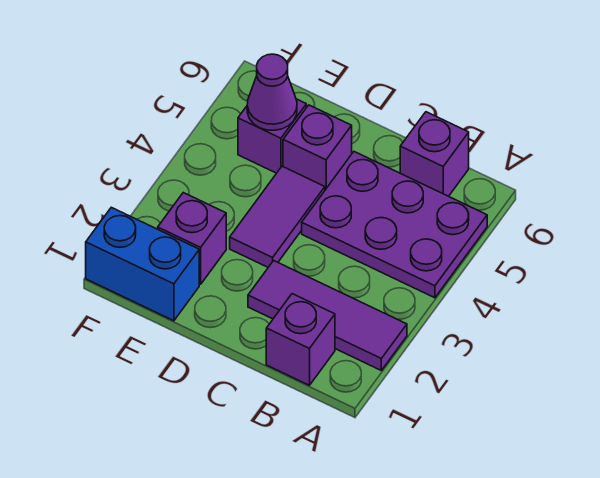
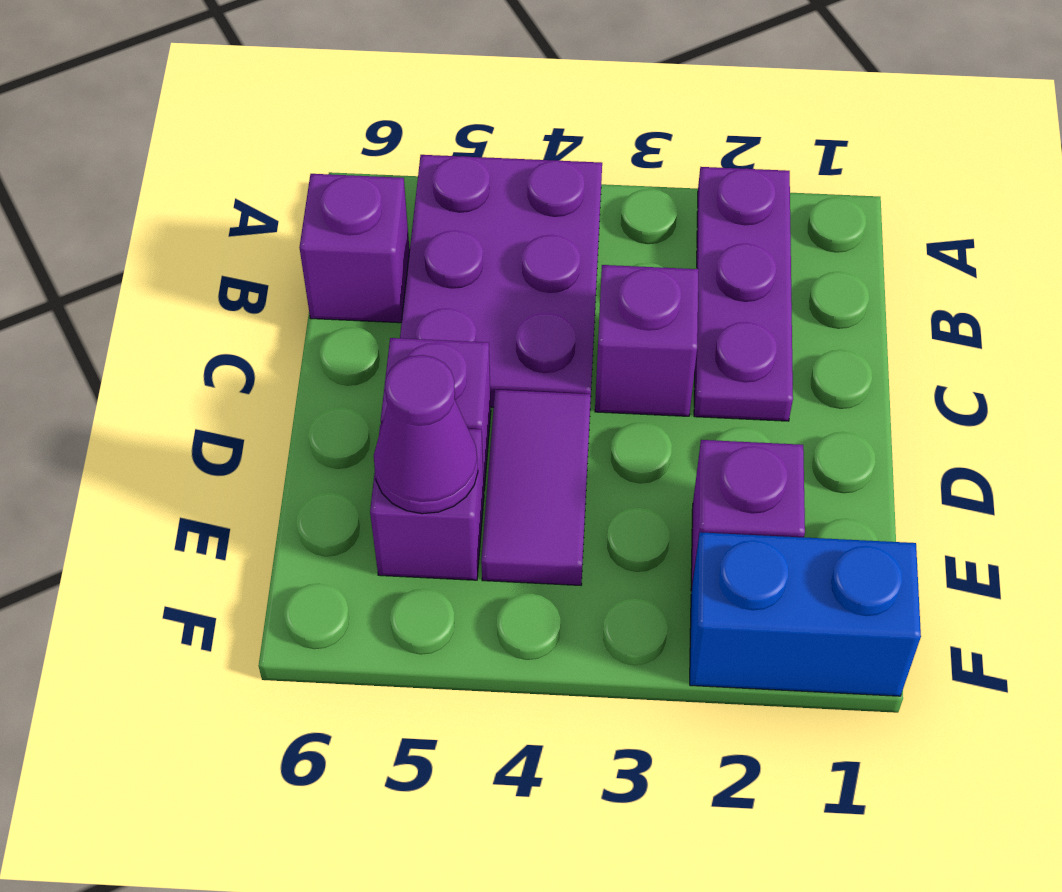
purple 1x3 tile [248,261,407,370] -> purple 1x3 plate [694,167,793,421]
purple 1x1 brick [266,294,335,385] -> purple 1x1 brick moved to [595,265,699,416]
purple 1x2 tile [230,166,325,267] -> purple 1x2 tile turned to [481,390,591,585]
blue 1x2 brick [86,207,199,321] -> blue 1x2 brick turned to [690,532,921,696]

